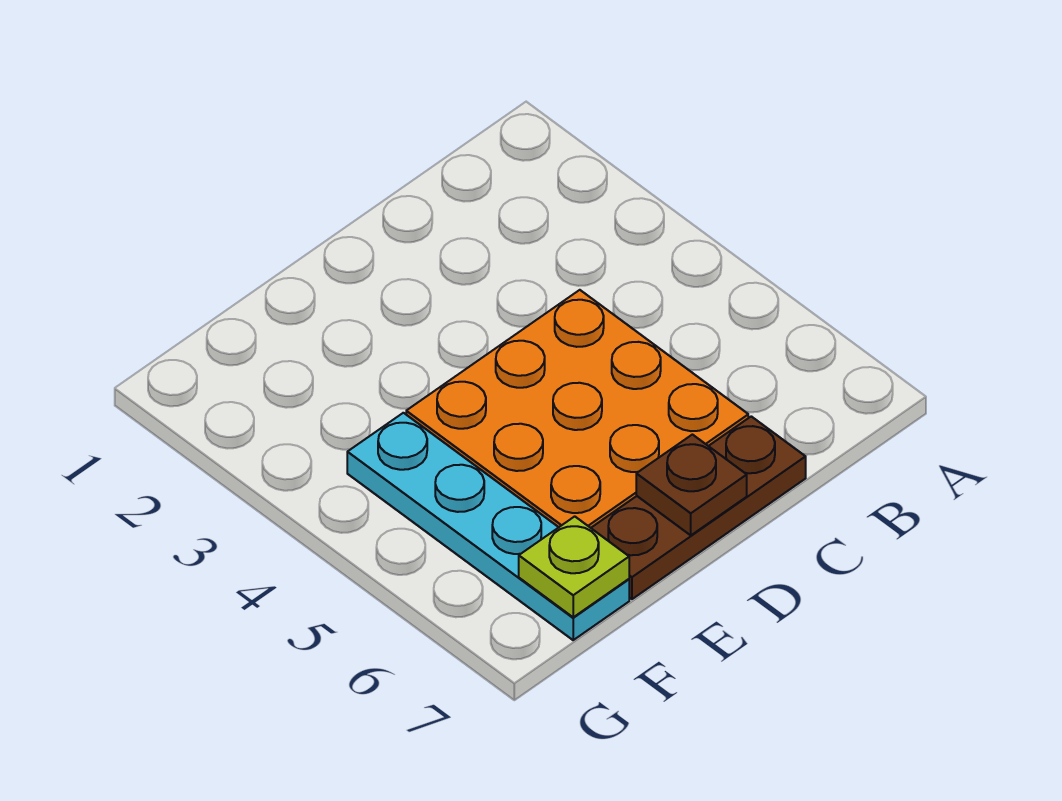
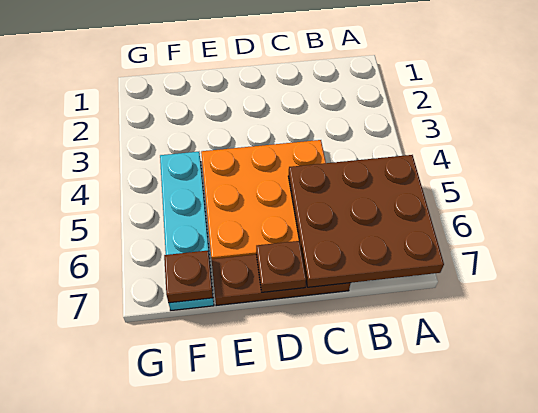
none -> brown 3x3 plate [288,155,444,287]
lime 1x1 plate [519,516,629,617] -> brown 1x1 plate [164,251,213,303]

